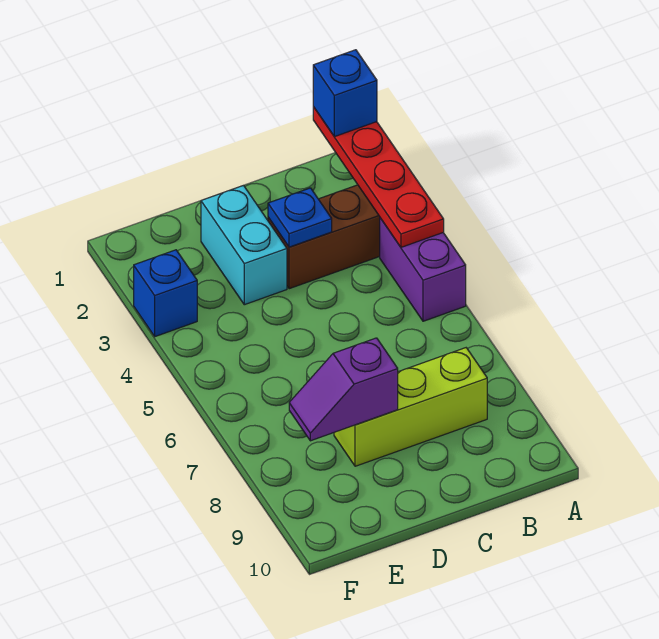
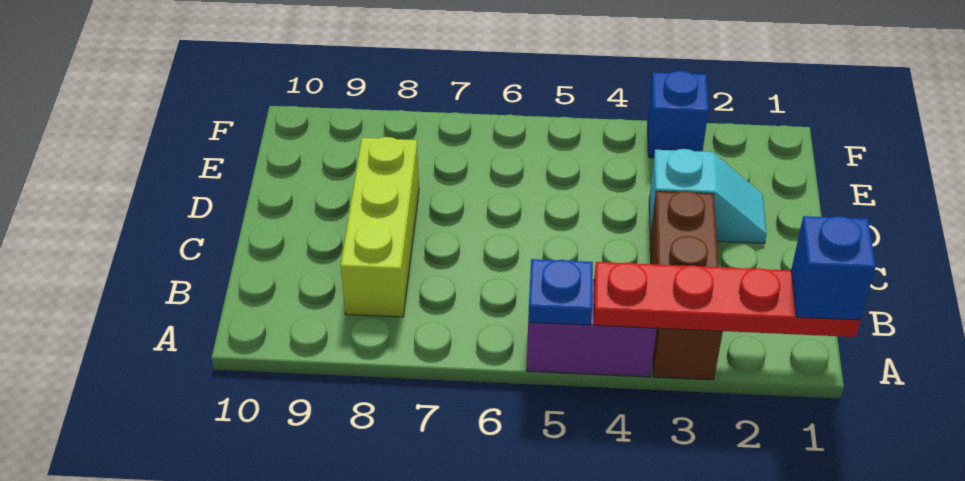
blue 1x1 plate [268,188,332,247] -> blue 1x1 plate moved to [528,259,593,325]
cyan 1x2 brick [201,185,287,305] -> cyan 1x2 slope [649,149,767,243]
purple 1x2 slope [289,338,398,441] -> none

